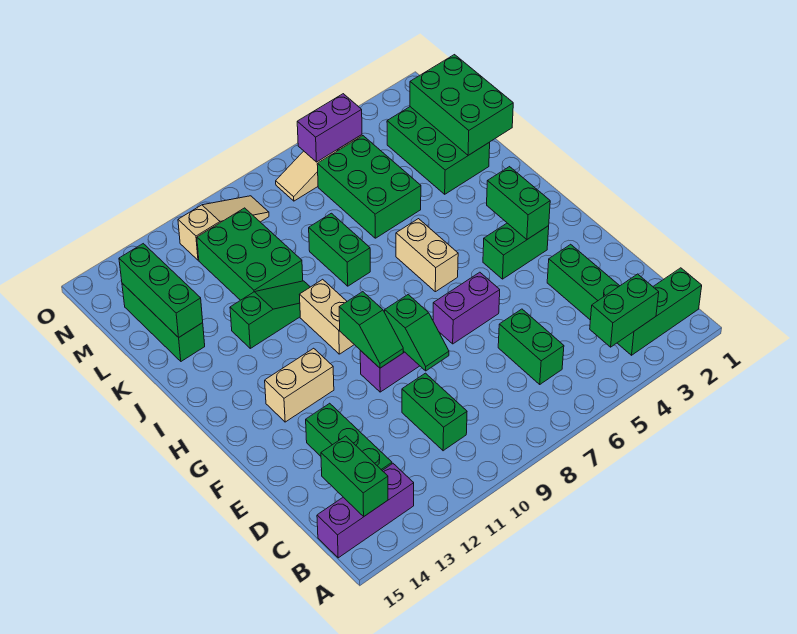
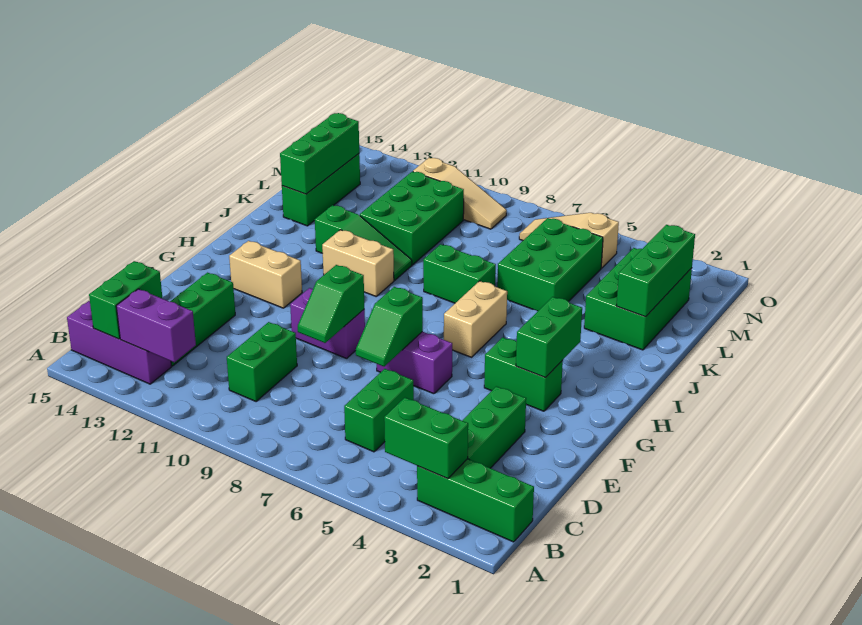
green 1x2 slope [339,292,403,368] -> green 1x2 slope moved to [356,287,423,366]
tan 1x2 brick [299,279,354,354] -> tan 1x2 brick turned to [322,230,394,296]
green 1x2 brick [309,213,370,286] -> green 1x2 brick turned to [423,244,496,303]
green 2x3 brick [410,55,513,155] -> green 1x3 brick [616,225,695,317]
purple 1x2 brick [297,94,362,162] -> purple 1x2 brick moved to [116,289,196,362]

